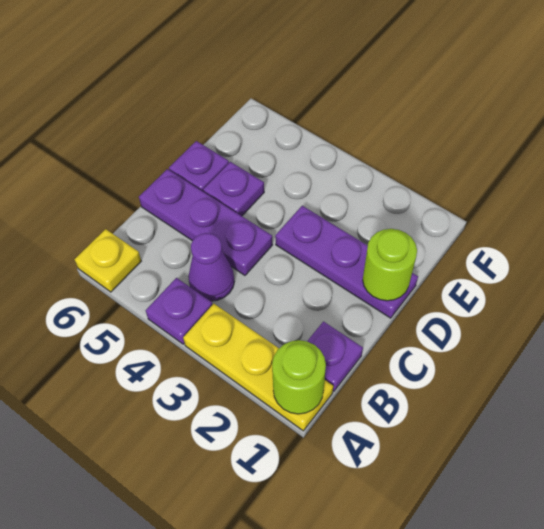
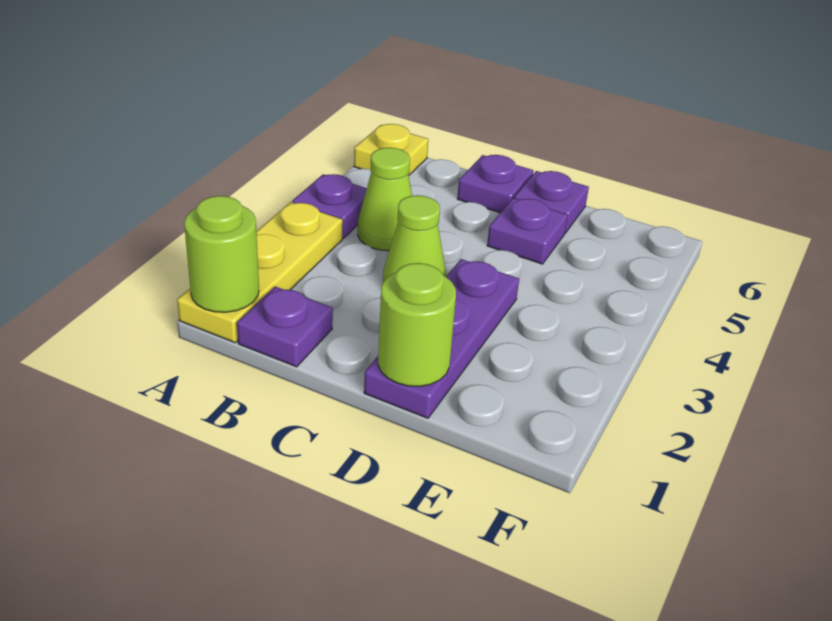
purple 1x1 cone [188,233,234,301] -> lime 1x1 cone [358,148,412,251]
none -> lime 1x1 cone [383,195,446,282]
purple 1x3 plate [139,169,273,275] -> purple 1x1 plate [457,155,533,213]

